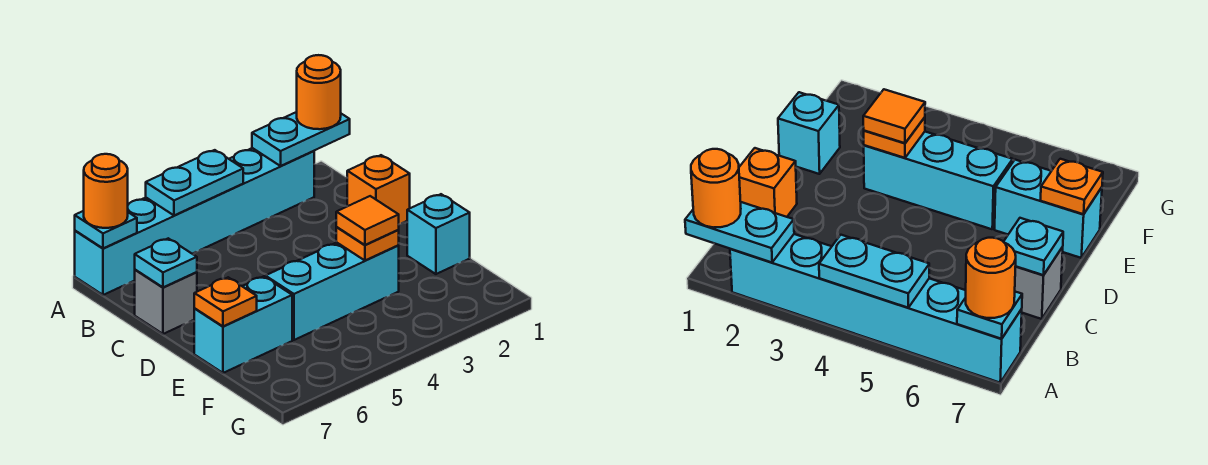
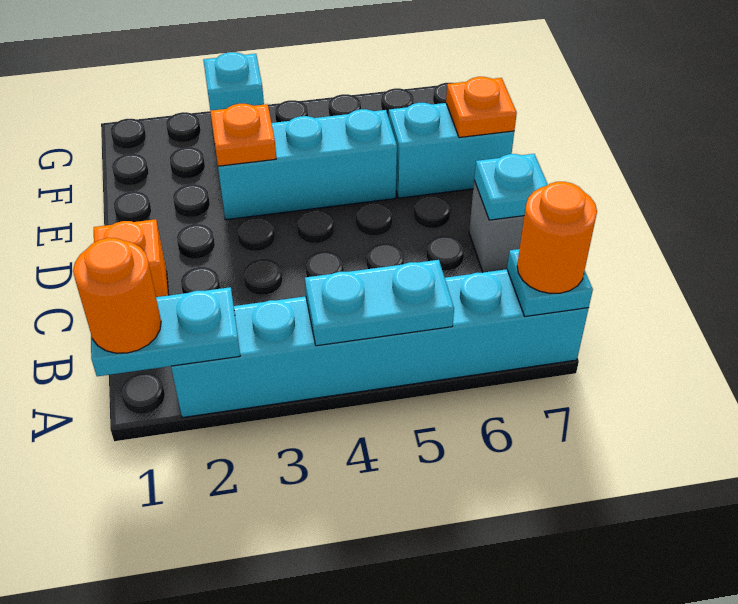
cyan 1x1 brick [407,194,470,274] -> cyan 1x1 brick moved to [203,52,264,111]
orange 1x1 tile [336,196,399,245] -> none

